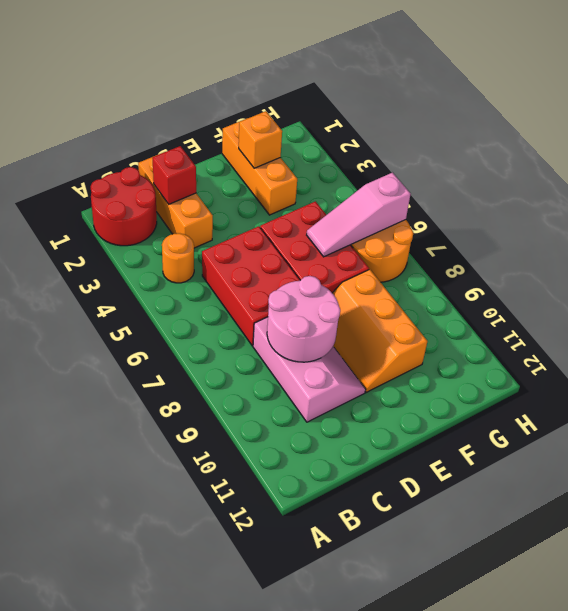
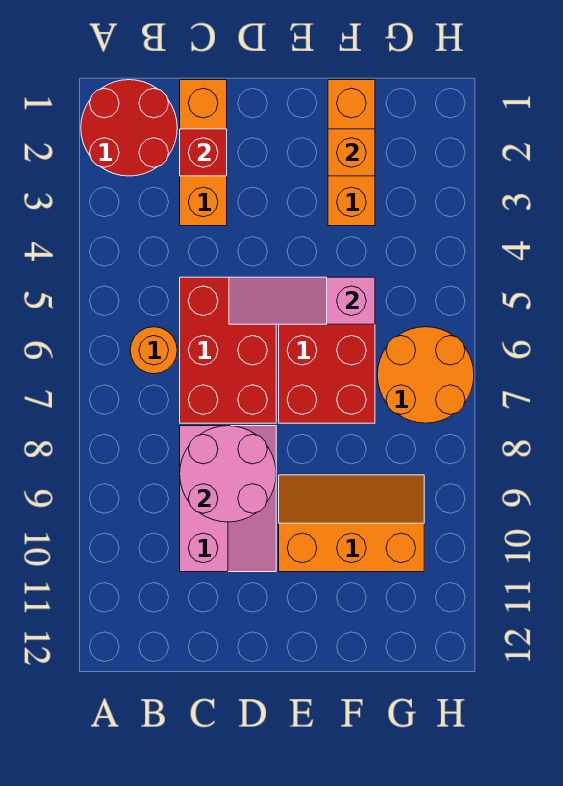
orange 1x1 round brick [162,233,194,283] -> orange 1x1 round brick moved to [130,327,177,374]
orange 2x3 slope [333,269,427,392] -> orange 2x3 slope turned to [279,475,424,572]
pink 1x3 slope [307,173,410,257] -> pink 1x3 slope moved to [229,277,375,324]

